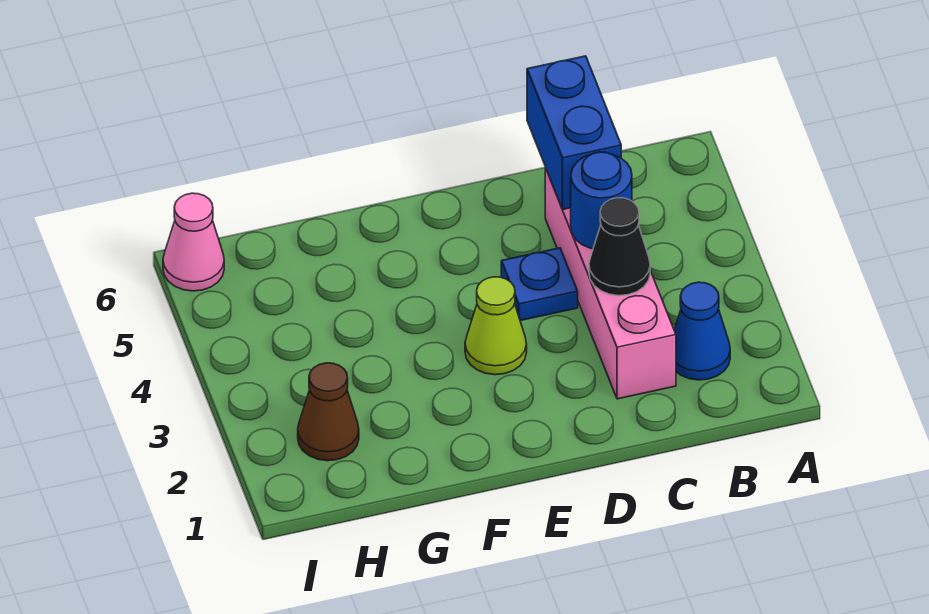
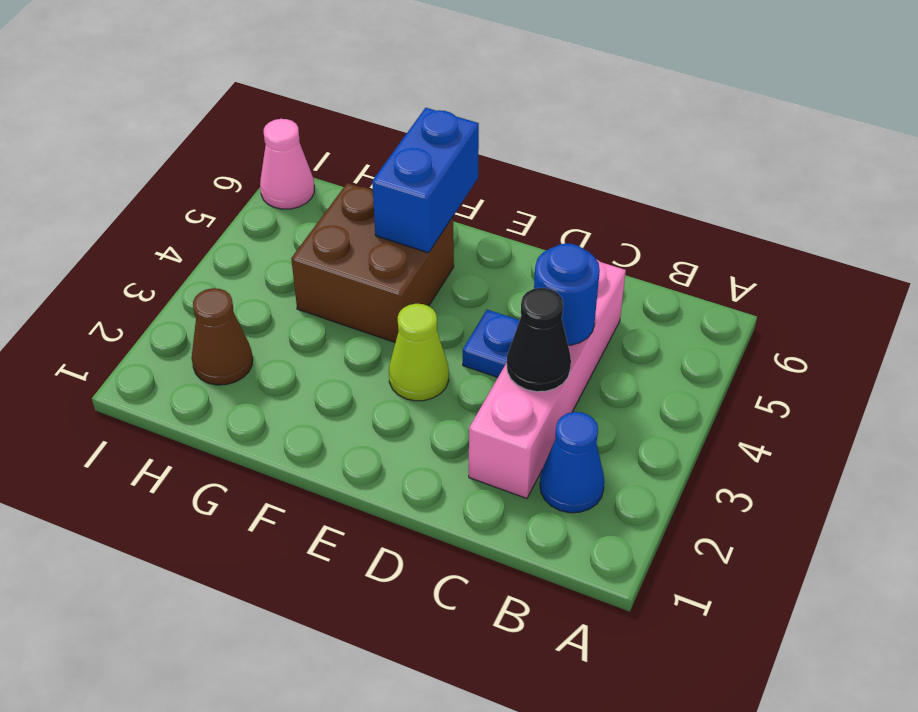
blue 1x2 brick [527,56,621,210] -> blue 1x2 brick moved to [372,108,479,253]
none -> brown 2x2 brick [291,183,454,343]

